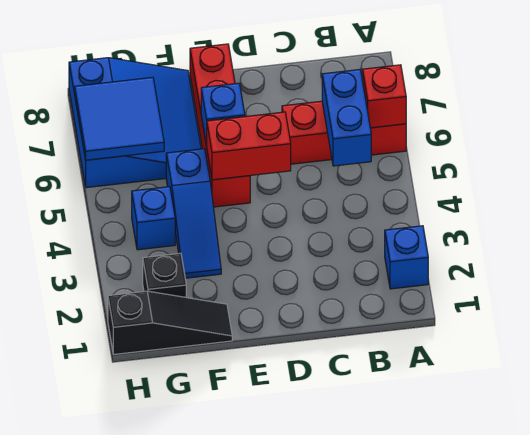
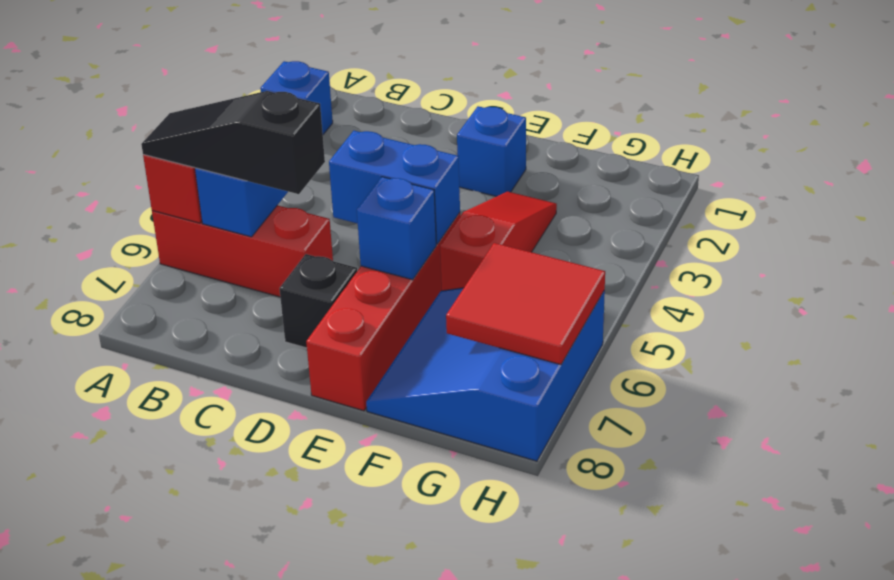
red 1x2 brick [207,112,291,180] -> blue 1x2 brick [329,131,460,244]
black 1x3 slope [108,291,232,354] -> black 1x3 slope moved to [141,91,325,194]
blue 1x3 slope [166,149,221,278] -> red 1x3 slope [440,191,557,291]
black 1x1 brick [143,253,186,297] -> black 1x1 brick moved to [279,254,357,348]
blue 1x1 brick [132,187,175,250] -> blue 1x1 brick moved to [457,106,526,196]
blue 2x2 tile [75,77,164,160] -> red 2x2 tile [446,243,605,365]

